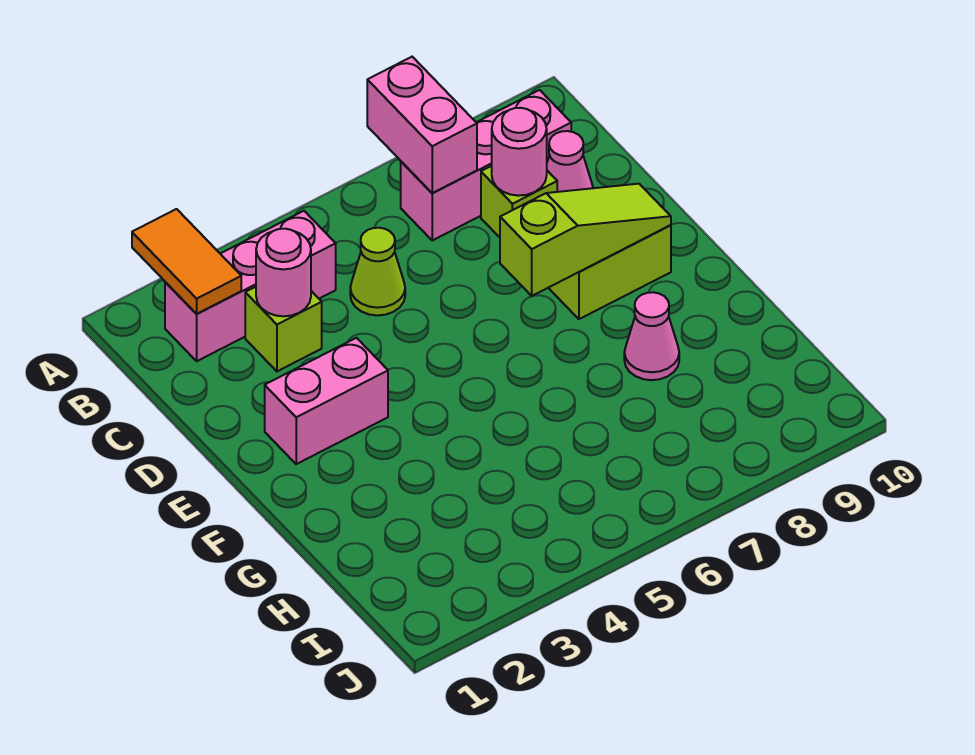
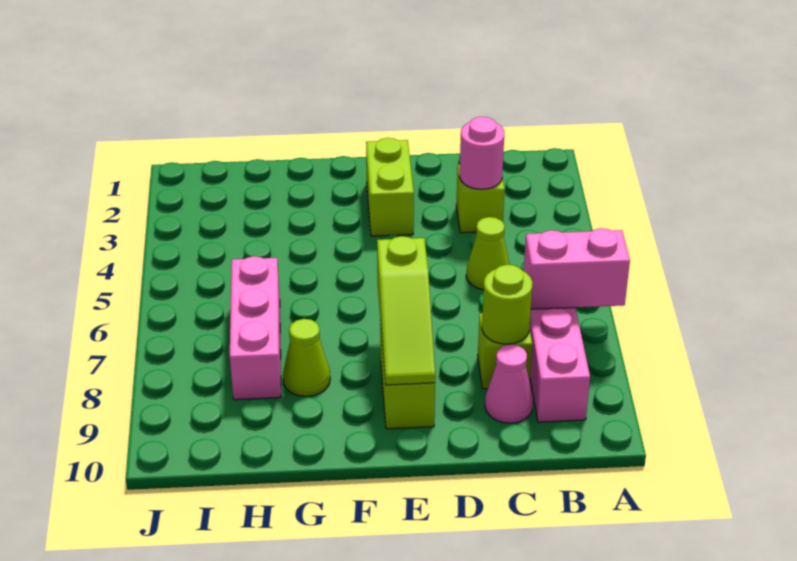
orange 1x2 tile [132,209,241,314] -> none
pink 1x3 brick [165,211,336,361] -> pink 1x3 brick moved to [230,256,281,400]
pink 1x1 round brick [492,108,547,196] -> lime 1x1 round brick [482,265,533,344]
pink 1x2 brick [265,338,388,464] -> lime 1x2 brick [366,138,414,236]
pink 1x1 cone [624,292,679,380] -> lime 1x1 cone [283,319,330,396]

